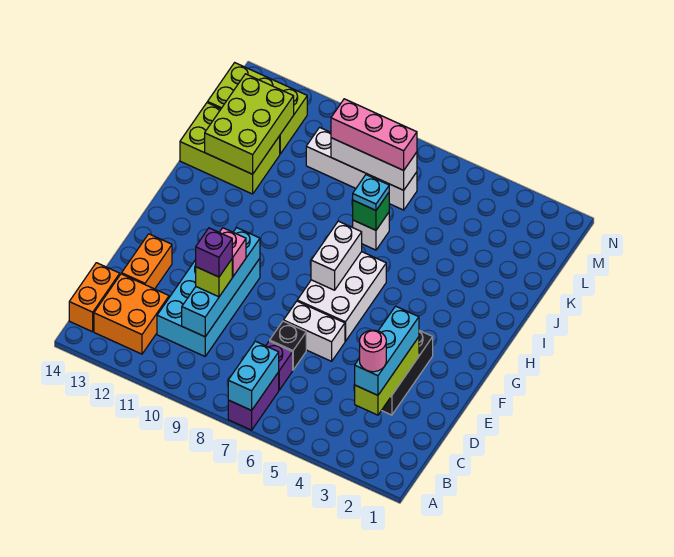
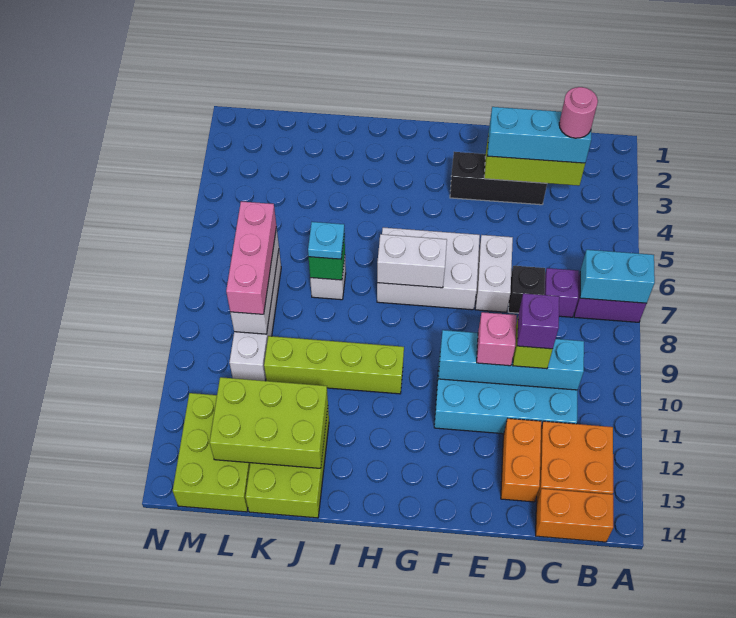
orange 1x2 brick [122,234,172,289] -> orange 1x2 brick turned to [501,419,541,502]
none -> lime 1x4 brick [264,336,404,394]

